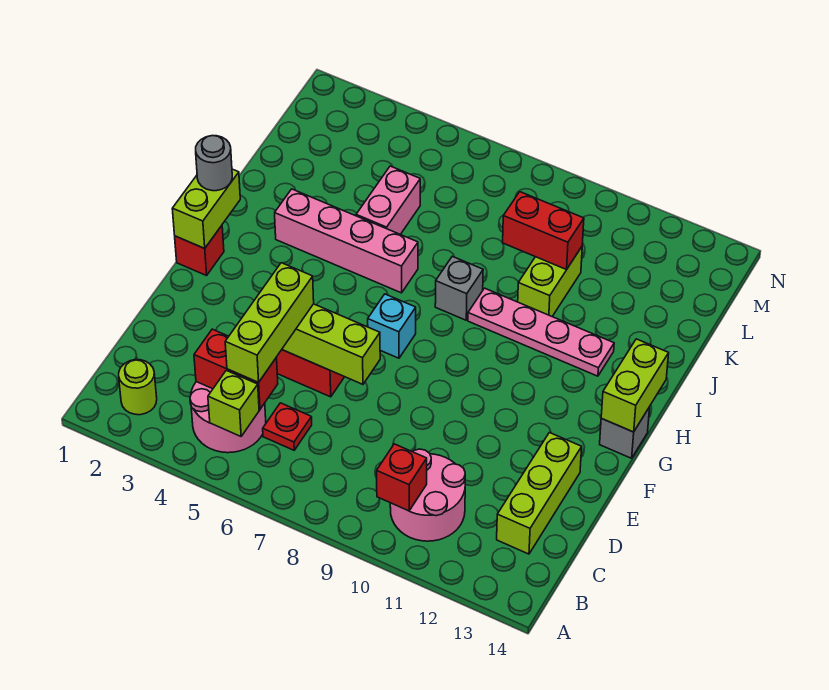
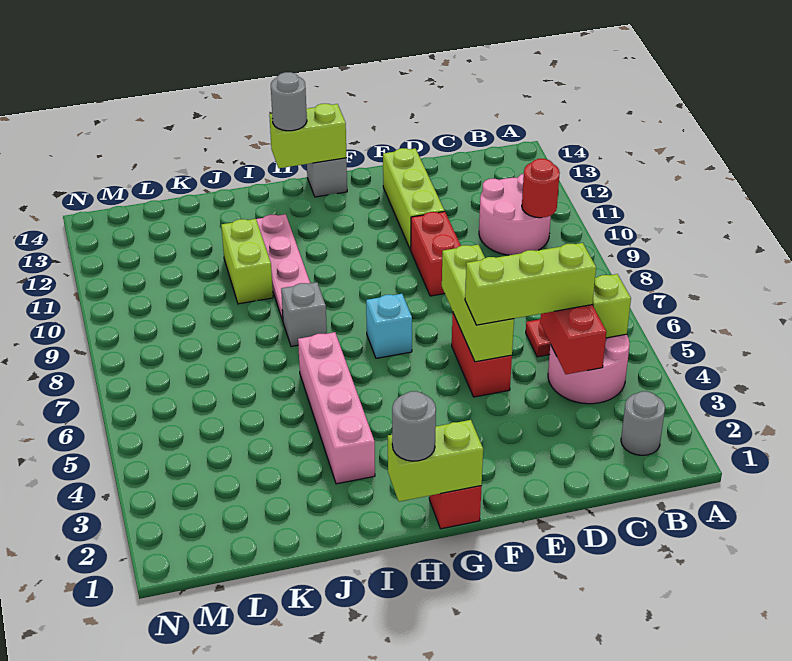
lime 1x1 round brick [119,360,157,415] -> grey 1x1 round brick [621,391,665,455]
red 1x1 brick [377,444,427,511] -> red 1x1 round brick [522,159,560,218]
lime 1x3 brick [497,433,582,554] -> lime 1x3 brick turned to [383,148,445,250]
none -> grey 1x1 round brick [271,72,307,131]
pink 1x2 brick [356,166,420,234] -> none
lime 1x2 brick [518,247,582,316] -> lime 1x2 brick turned to [221,219,273,304]
red 1x2 brick [503,192,584,270] -> red 1x2 brick moved to [411,212,461,296]

